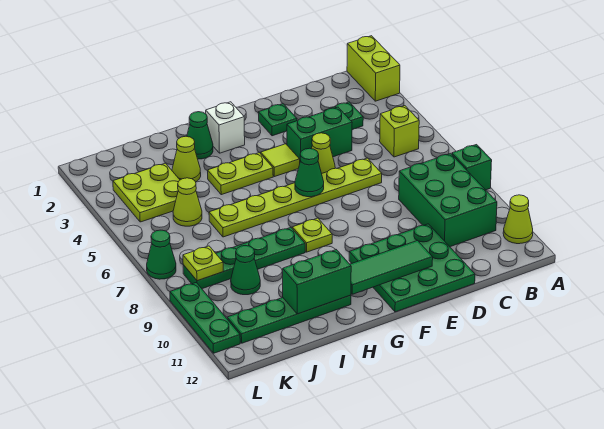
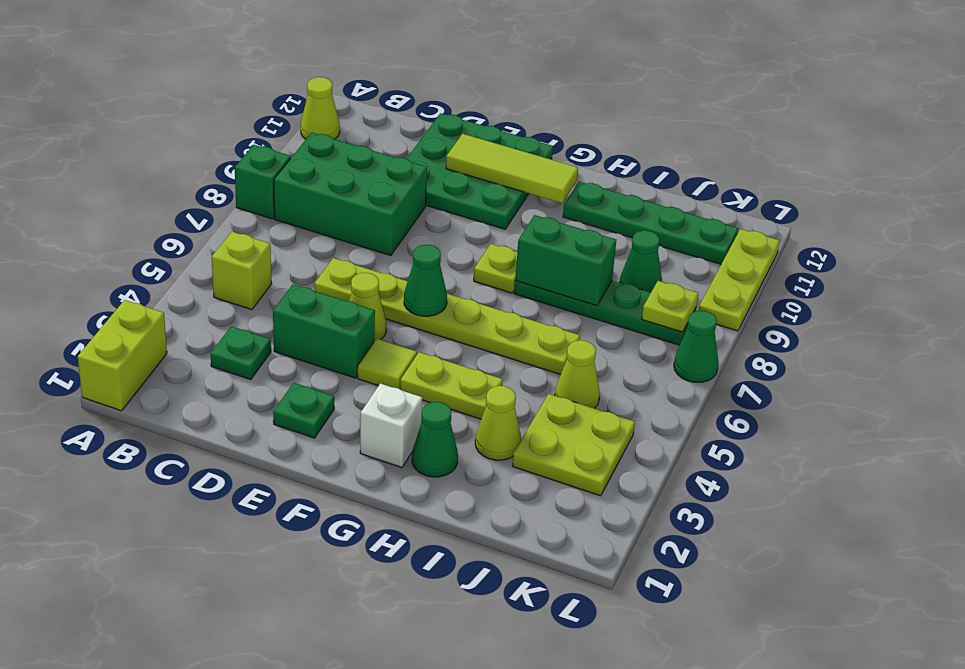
green 2x3 brick [399,153,497,247] -> green 2x3 brick turned to [274,133,427,256]
green 1x3 tile [350,240,433,294] -> lime 1x3 tile [446,134,578,203]
green 1x2 brick [283,250,351,314] -> green 1x2 brick moved to [515,215,616,306]
green 1x3 plate [170,283,240,353] -> lime 1x3 plate [699,229,780,331]

